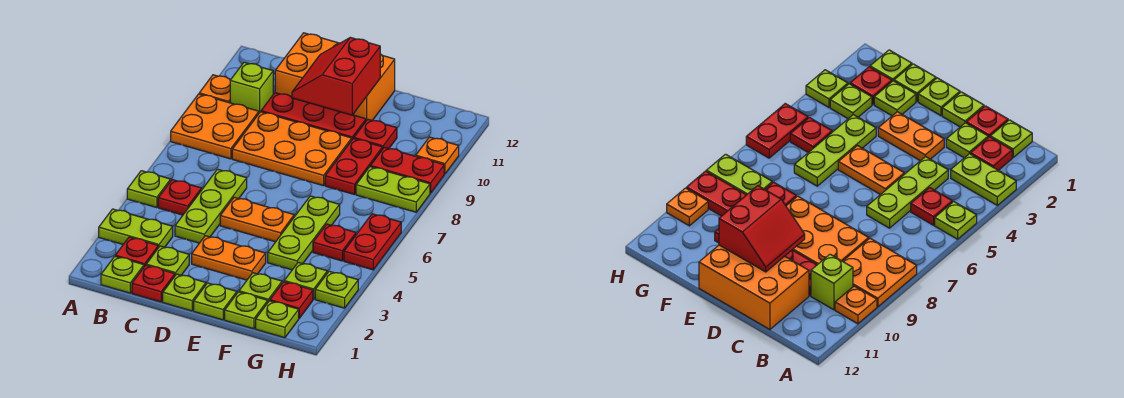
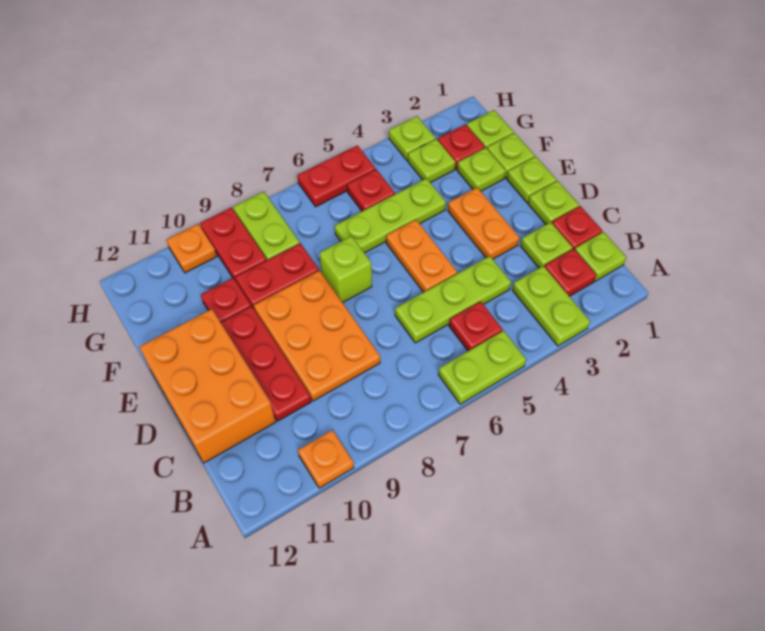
lime 1x1 plate [127,171,171,208] -> lime 1x2 plate [438,331,526,404]
orange 2x2 plate [171,94,259,159] -> none
lime 1x1 brick [230,62,273,113] -> lime 1x1 brick moved to [320,236,372,303]
red 2x2 slope [292,37,380,115] -> none

